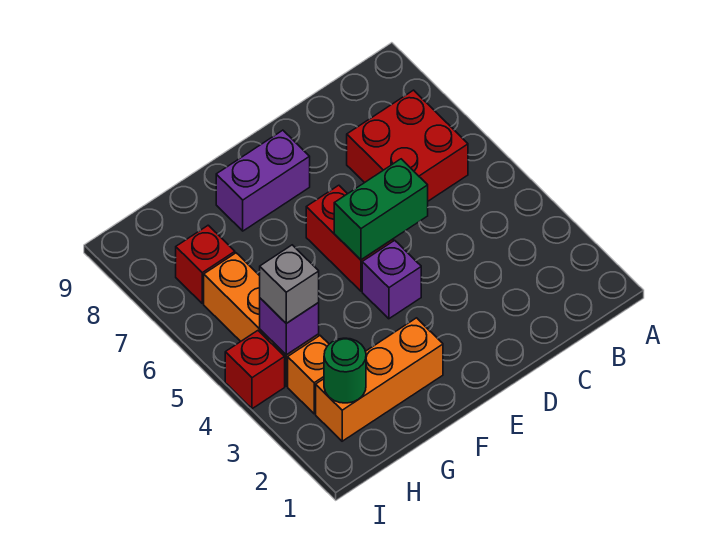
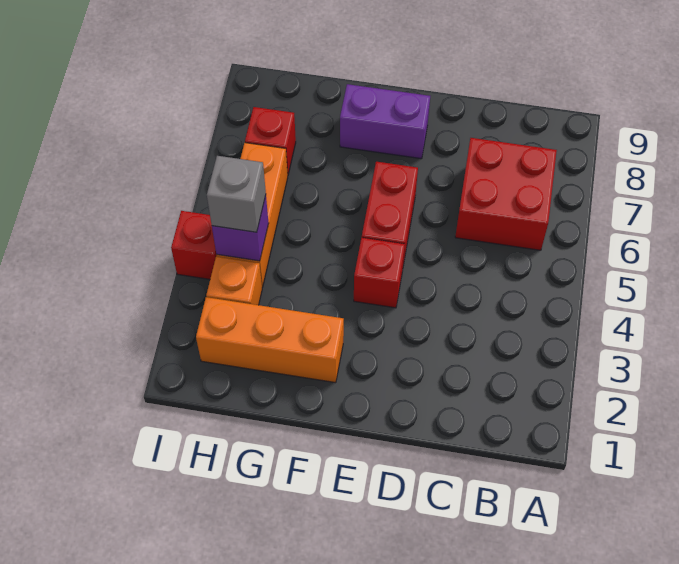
green 1x2 brick [334,159,428,260] -> none
purple 1x1 brick [362,240,421,319] -> red 1x1 brick [354,238,405,308]
green 1x1 round brick [324,338,366,403] -> none

